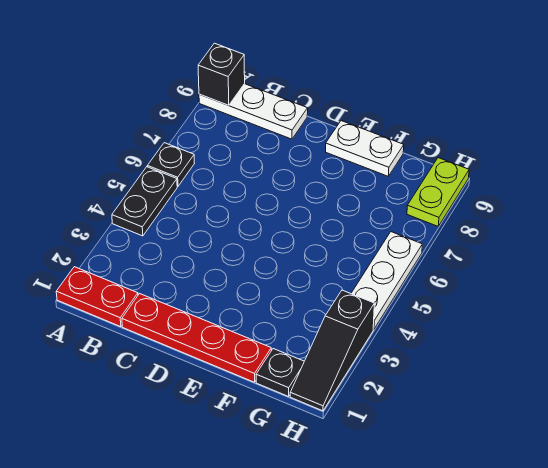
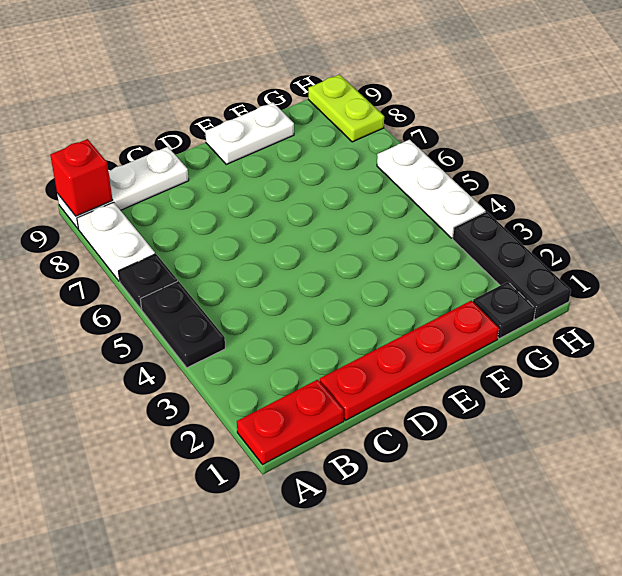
none -> white 1x2 plate [77,202,155,281]
black 1x1 brick [198,43,245,105] -> red 1x1 brick [50,139,112,216]
black 1x3 slope [290,290,374,411] -> black 1x3 plate [453,212,571,319]

